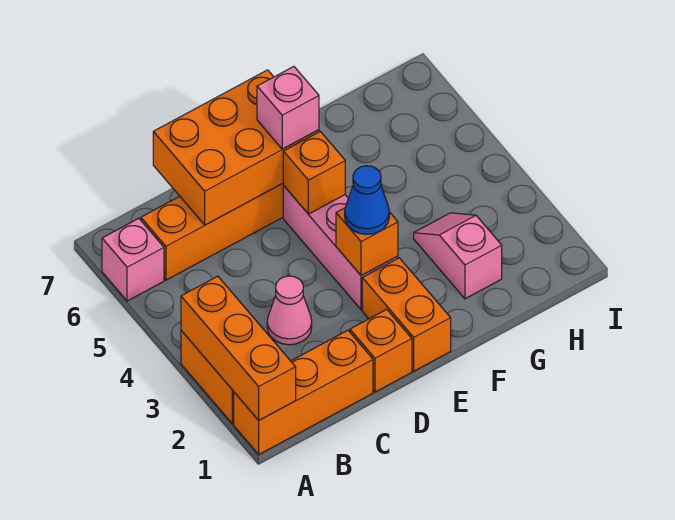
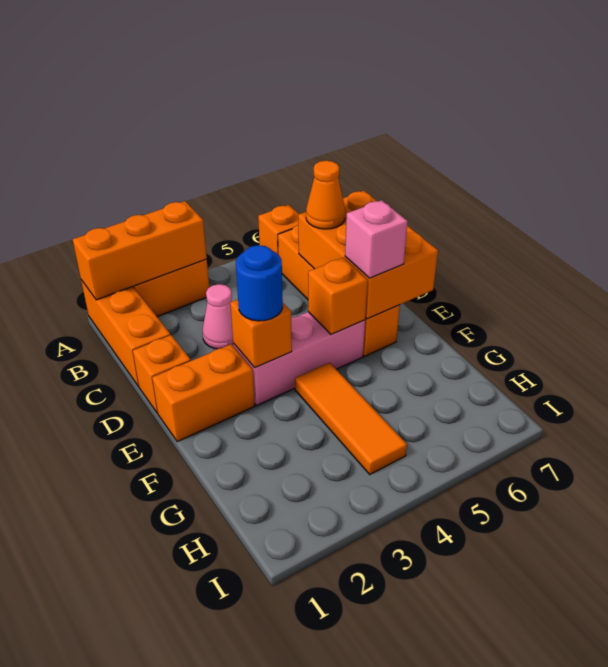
pink 1x1 brick [102,218,164,301] -> orange 1x1 brick [258,205,299,254]
none -> orange 1x1 cone [306,161,346,229]
blue 1x1 cone [345,166,389,235] -> blue 1x1 round brick [236,245,283,321]
none -> orange 1x3 tile [295,363,407,474]
pink 1x2 slope [414,213,502,299] -> none

